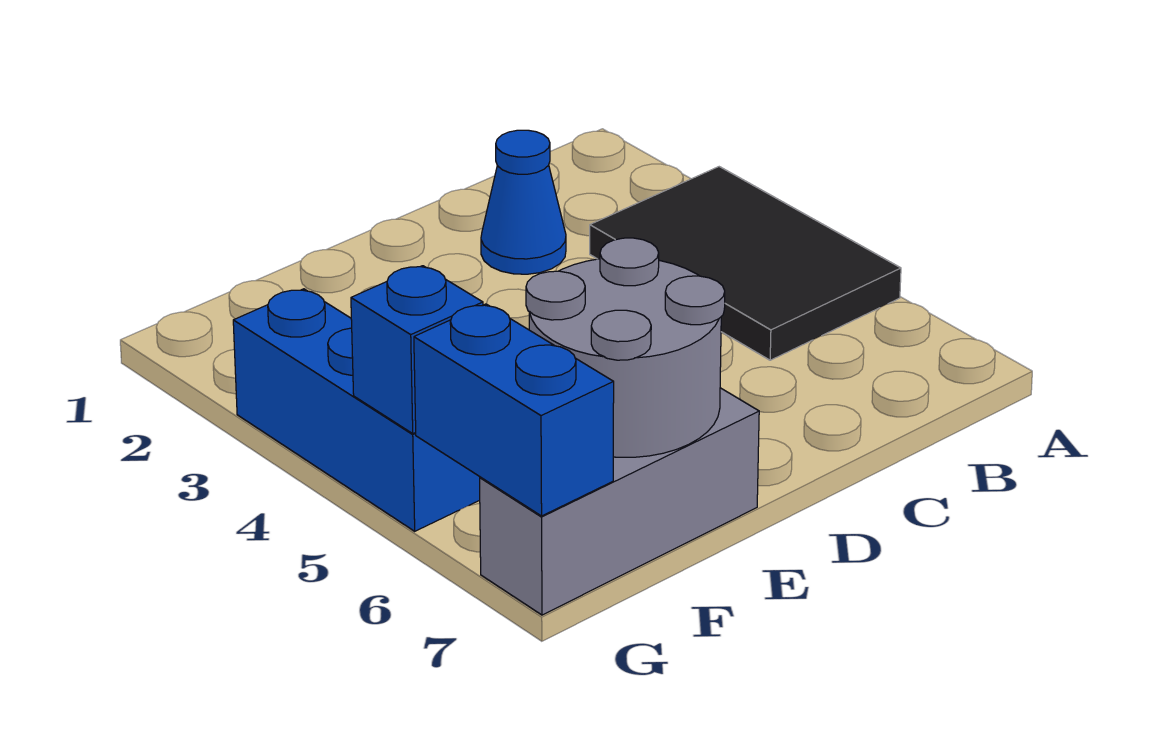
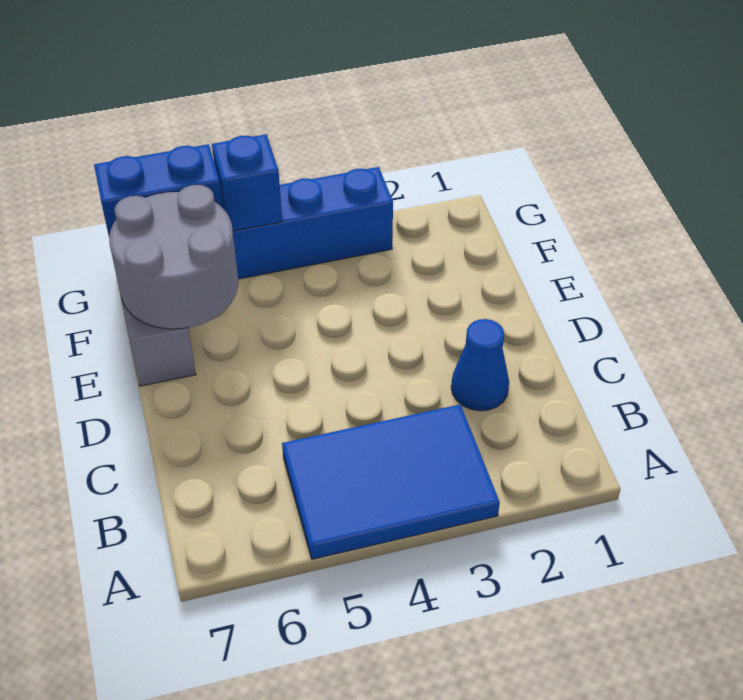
black 2x3 tile [590,167,901,360] -> blue 2x3 tile [282,404,500,559]

